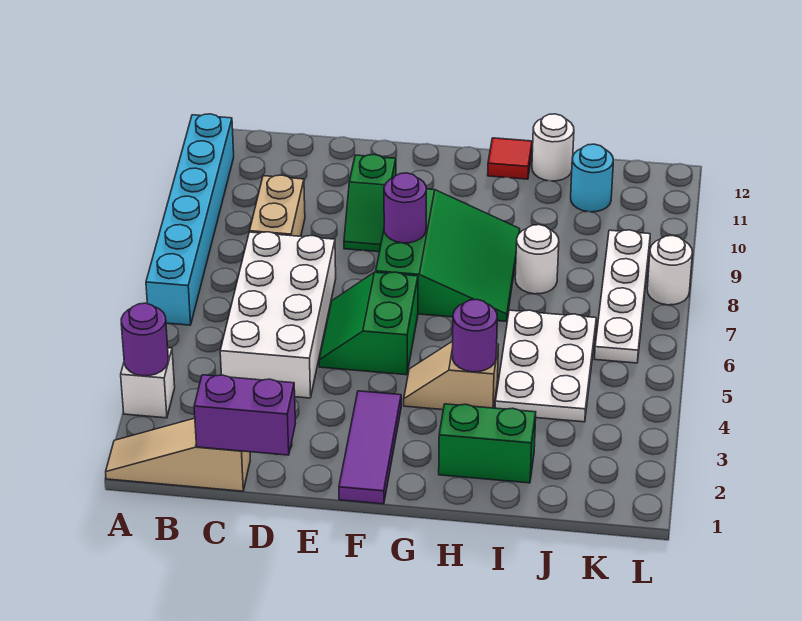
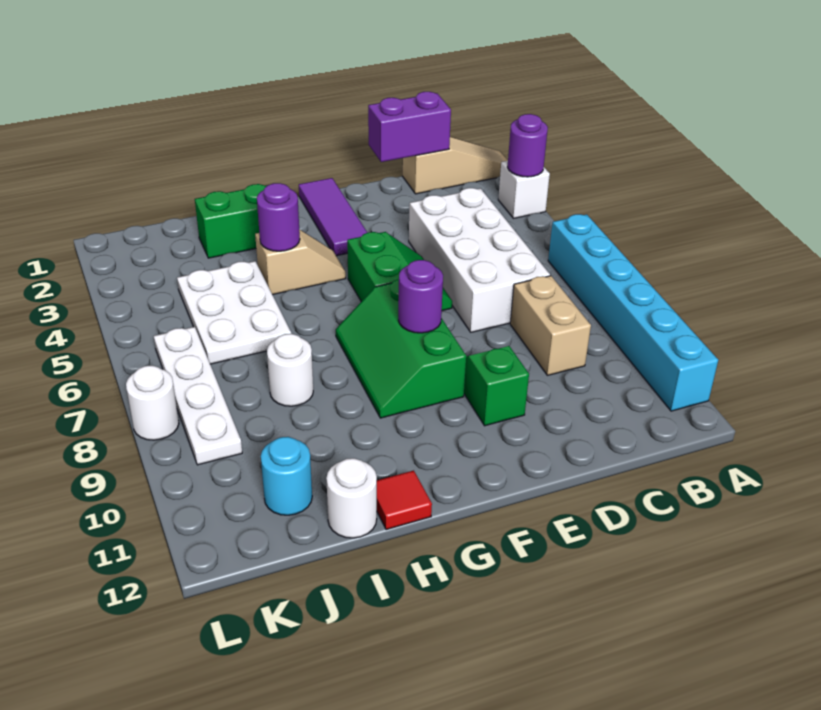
green 3x3 slope [376,189,520,321] -> green 2x3 slope [336,279,466,418]

